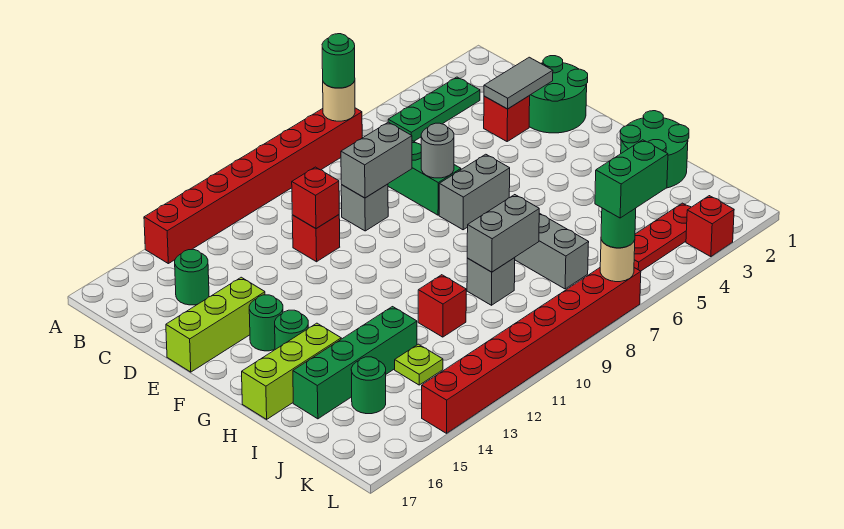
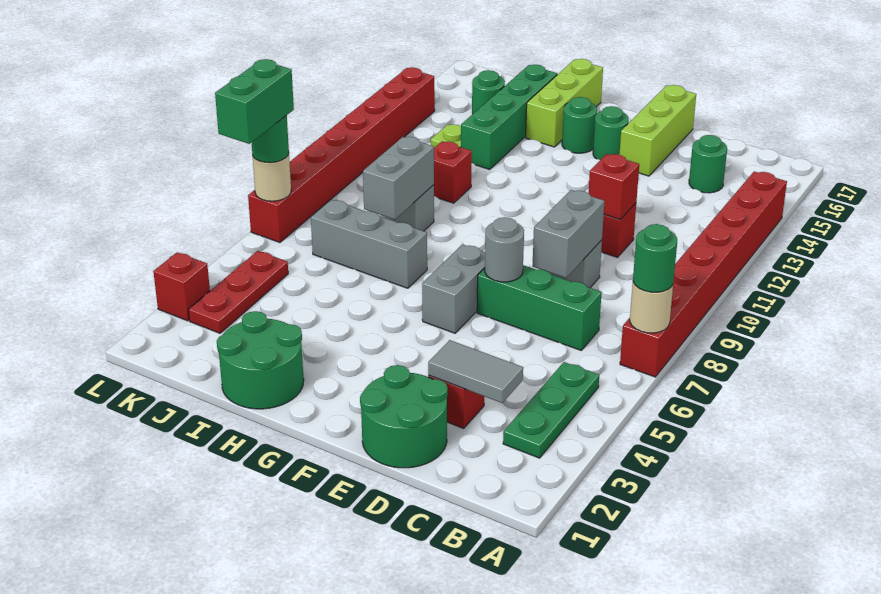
grey 1x2 tile [484,57,553,109] -> grey 1x2 tile turned to [428,340,523,403]

